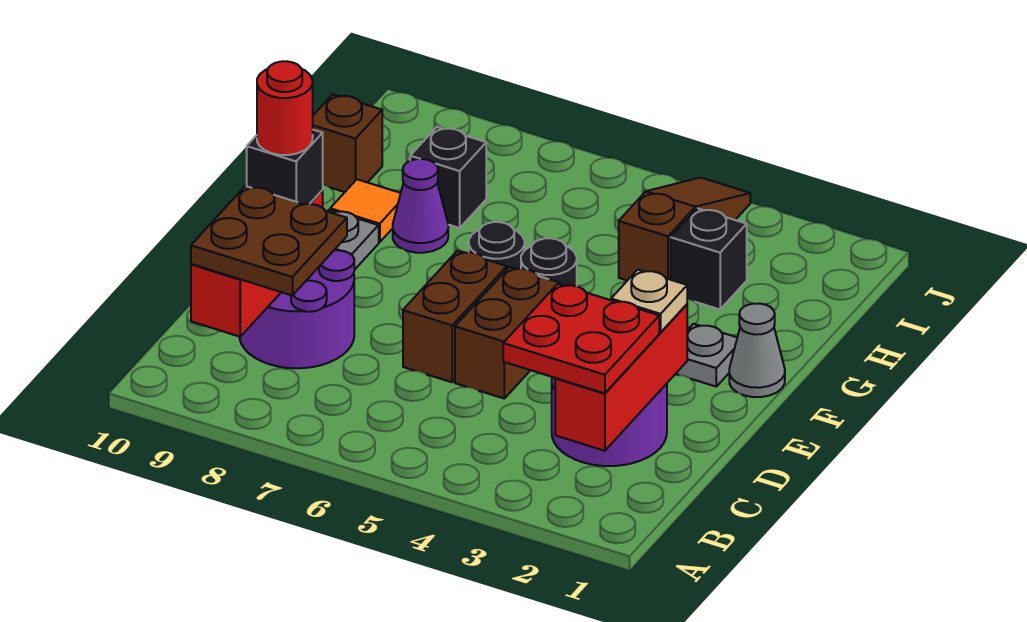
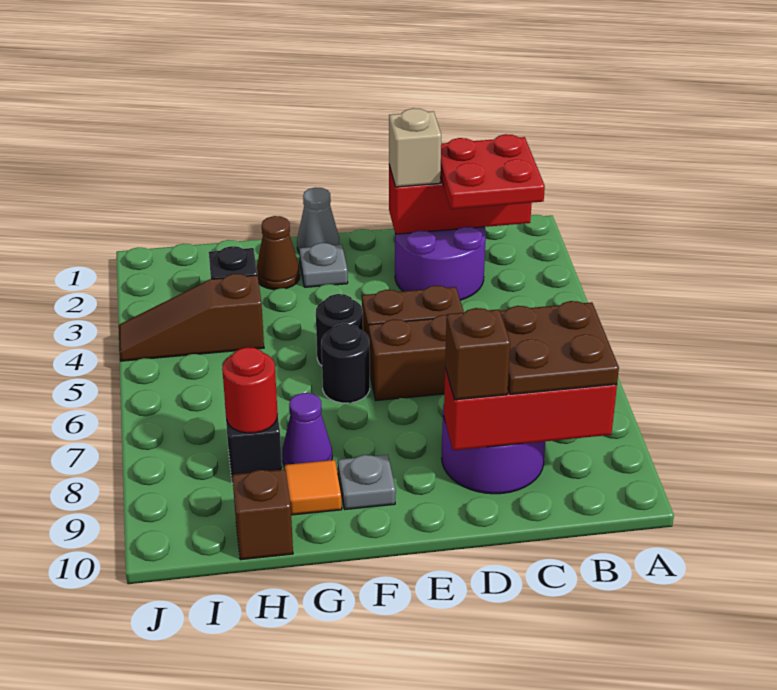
tan 1x1 plate [611,270,687,332] -> tan 1x1 brick [389,108,441,187]
black 1x1 brick [247,130,323,204] -> brown 1x1 brick [445,308,510,400]
red 1x1 round brick [257,61,313,155] -> red 1x1 round brick moved to [222,347,278,433]
none -> brown 1x1 cone [257,216,300,290]

